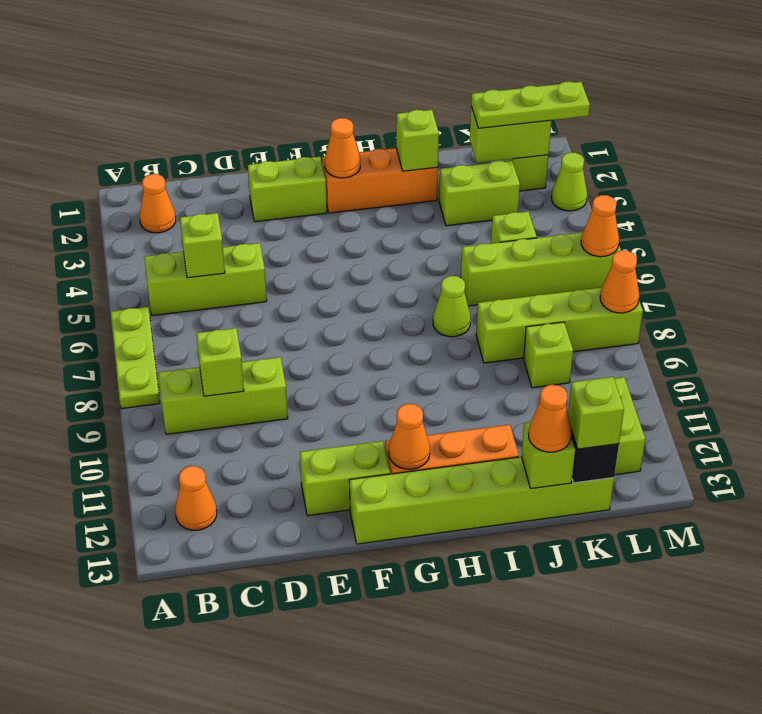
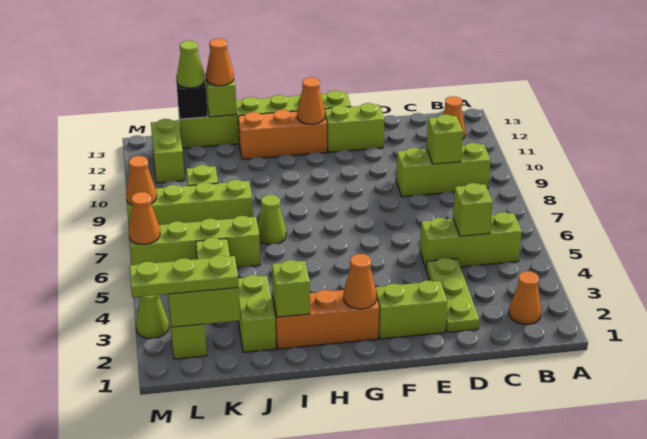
lime 1x3 plate [111,307,160,409] -> lime 1x3 plate moved to [426,258,479,332]
lime 1x2 brick [439,161,520,226] -> lime 1x2 brick turned to [238,275,276,352]
lime 1x1 brick [568,377,624,449] -> lime 1x1 cone [177,40,205,88]

